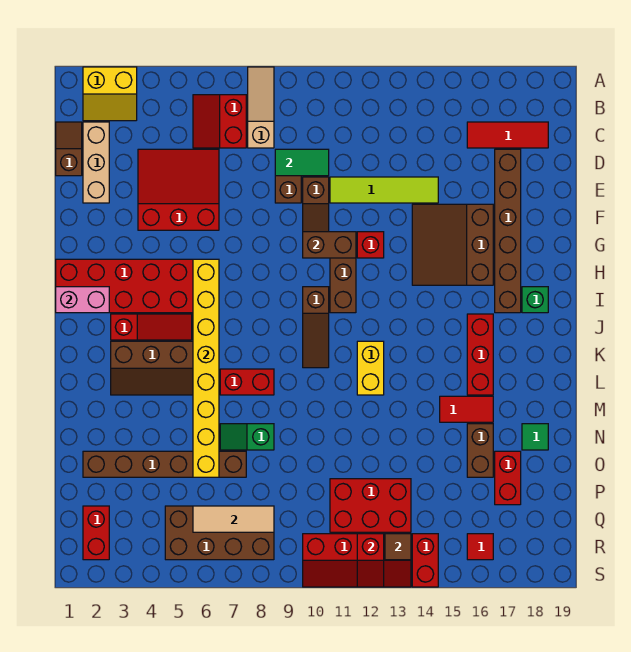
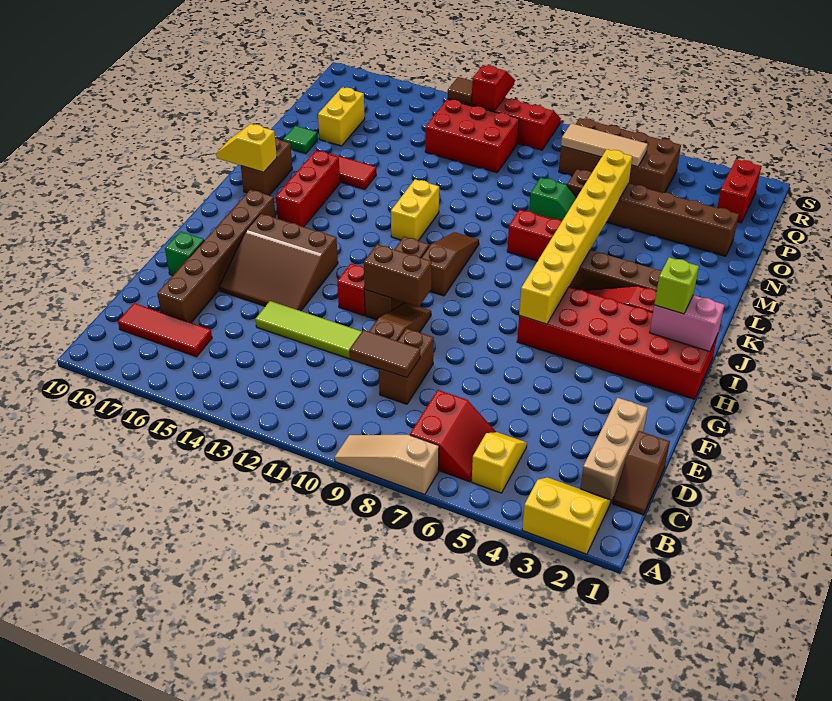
tan 1x3 slope [248,67,274,148] -> tan 1x3 slope turned to [335,435,439,495]
none -> yellow 1x2 slope [472,432,527,493]
red 3x3 slope [138,149,219,230] -> none
green 1x2 tile [275,149,329,176] -> brown 1x2 tile [349,330,420,378]
brown 3x3 slope [412,204,493,285] -> brown 3x3 slope turned to [219,214,338,311]
none -> lime 1x1 brick [654,257,699,314]
green 1x1 brick [522,287,548,313] -> green 1x1 brick moved to [165,231,204,275]
none -> yellow 1x2 slope [216,124,277,172]
brown 1x2 brick [467,424,493,477] -> brown 1x2 brick moved to [241,138,292,195]
red 1x2 brick [495,451,521,505] -> yellow 1x2 brick [318,88,365,146]
red 1x2 brick [412,534,438,587] -> none
red 1x1 tile [467,534,493,560] -> none

